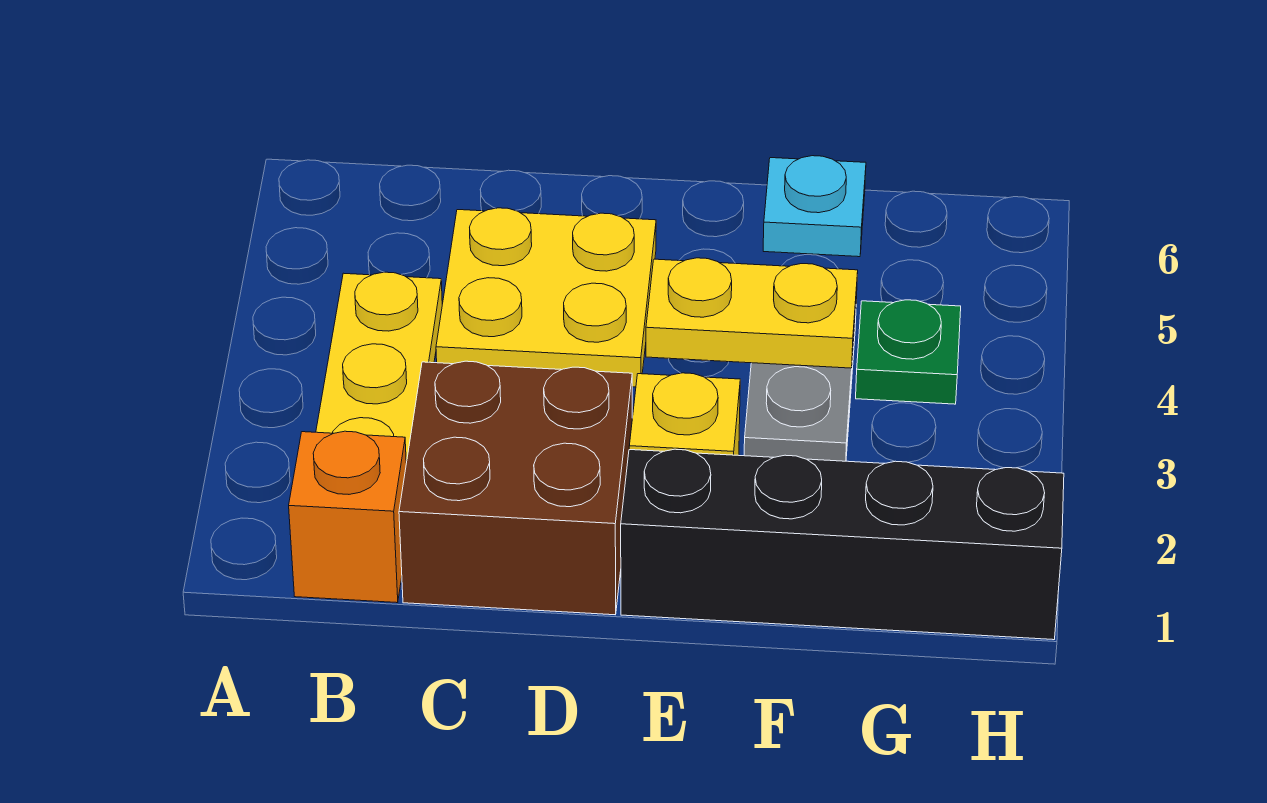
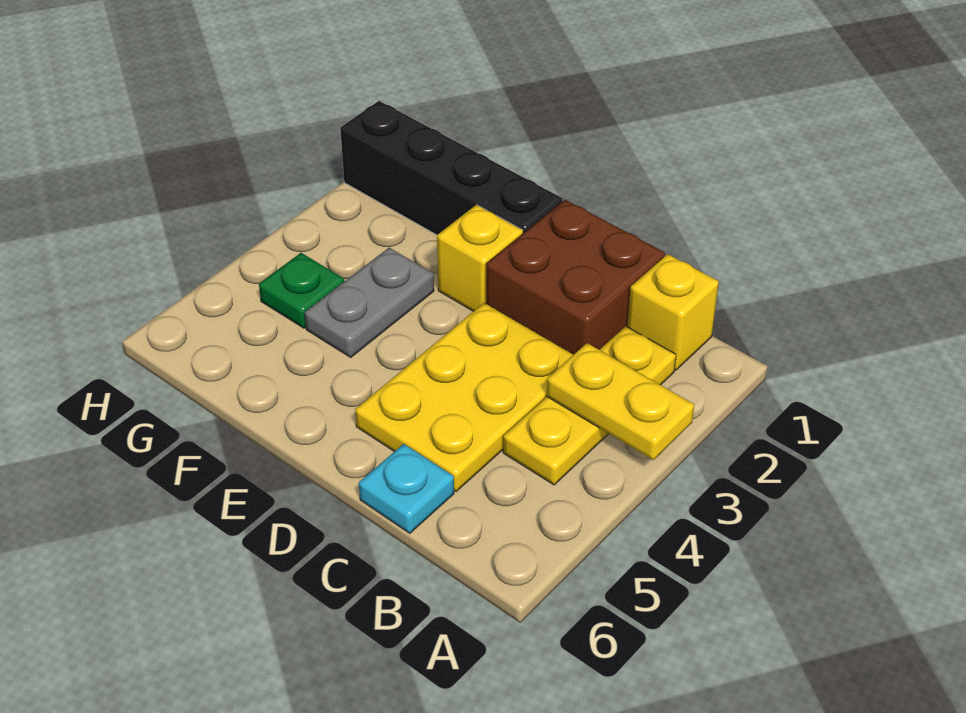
orange 1x1 brick [289,431,406,603] -> yellow 1x1 brick [627,254,719,370]
yellow 2x2 plate [436,208,656,387] -> yellow 2x3 plate [355,303,574,491]
yellow 1x2 plate [646,258,858,368] -> yellow 1x2 plate moved to [547,343,694,460]
cyan 1x1 plate [763,156,866,257] -> cyan 1x1 plate moved to [359,444,454,533]

